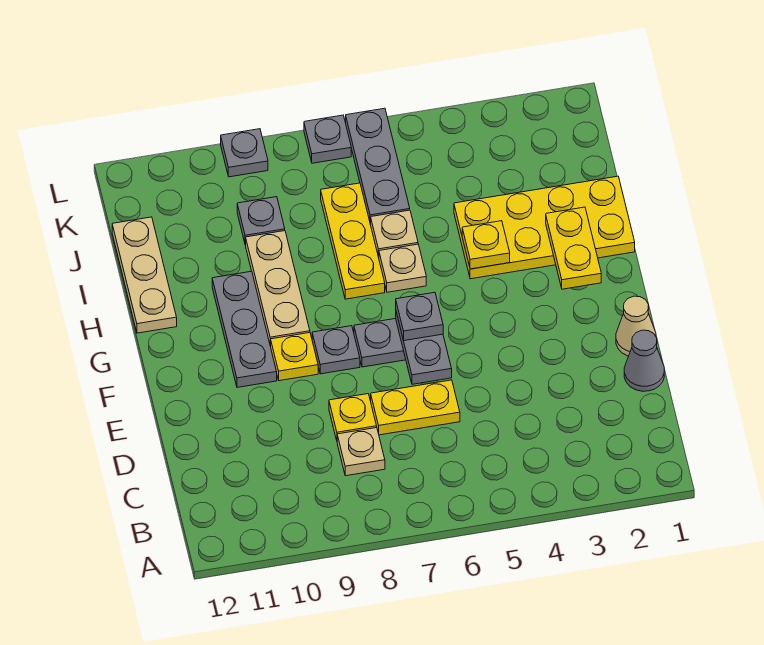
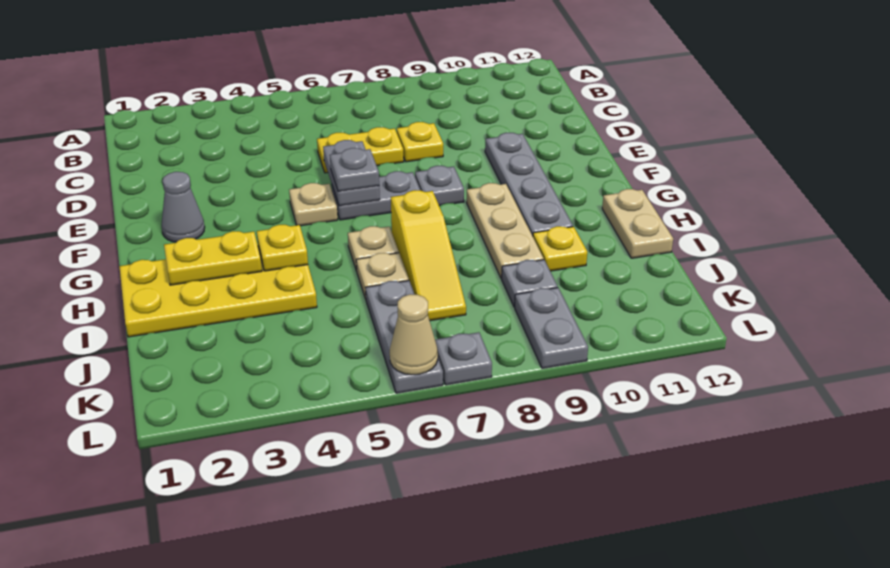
tan 1x1 plate [337,428,385,476] -> tan 1x1 plate moved to [289,183,338,226]
grey 1x1 cone [624,330,664,391] -> grey 1x1 cone moved to [161,172,205,242]
tan 1x1 cone [616,296,656,356] -> tan 1x1 cone moved to [390,294,438,375]
yellow 1x1 plate [270,333,318,381] -> yellow 1x1 plate moved to [533,226,587,271]
grey 1x3 plate [212,271,277,387] -> grey 1x4 plate [485,133,573,236]
yellow 1x2 plate [546,207,601,289] -> yellow 1x2 plate turned to [164,231,262,285]
yellow 1x3 plate [321,183,385,299] -> yellow 1x3 slope [391,190,466,321]
tan 1x3 plate [112,217,177,333] -> tan 1x2 plate [602,189,673,258]
grey 1x1 plate [221,129,268,177] -> grey 1x2 plate [515,288,588,369]

